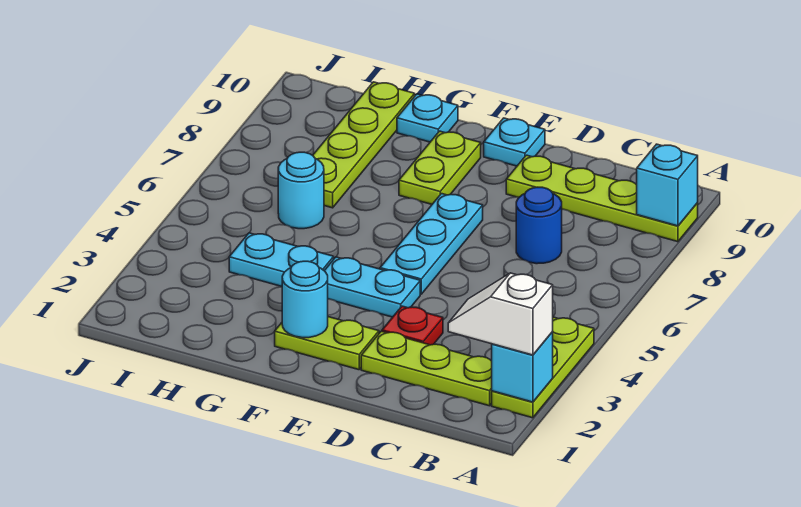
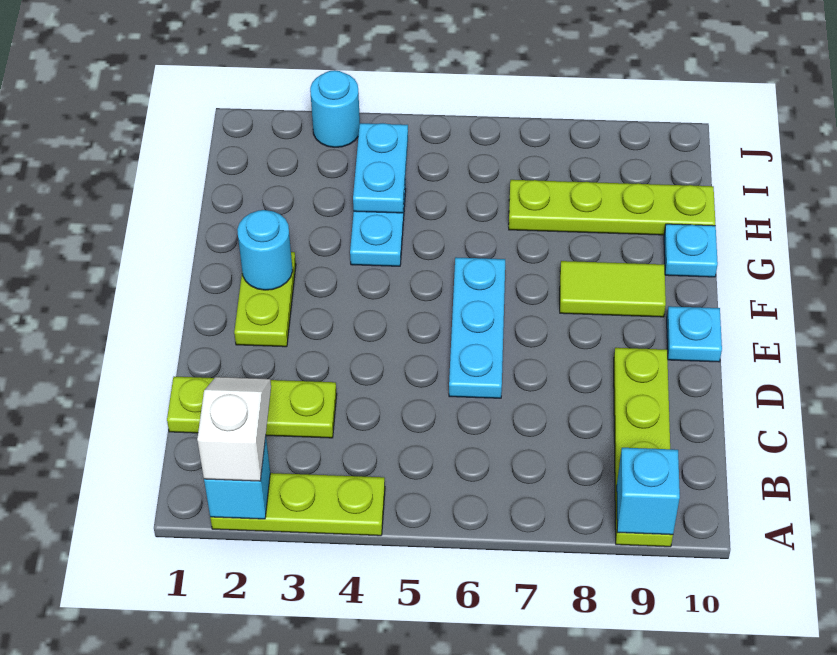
lime 1x3 plate [361,331,492,406] -> lime 1x3 plate turned to [167,377,337,438]
blue 1x1 round brick [516,187,562,264] -> none
red 1x1 plate [382,306,443,345] -> none
cyan 1x2 plate [325,257,420,317] -> cyan 1x2 plate moved to [353,123,408,213]
cyan 1x3 plate [380,194,483,294] -> cyan 1x3 plate turned to [449,257,505,398]
lime 1x2 plate [399,131,481,204] -> lime 1x2 tile [560,261,666,317]
cyan 1x1 round brick [278,152,324,229] -> cyan 1x1 round brick moved to [310,70,360,147]

